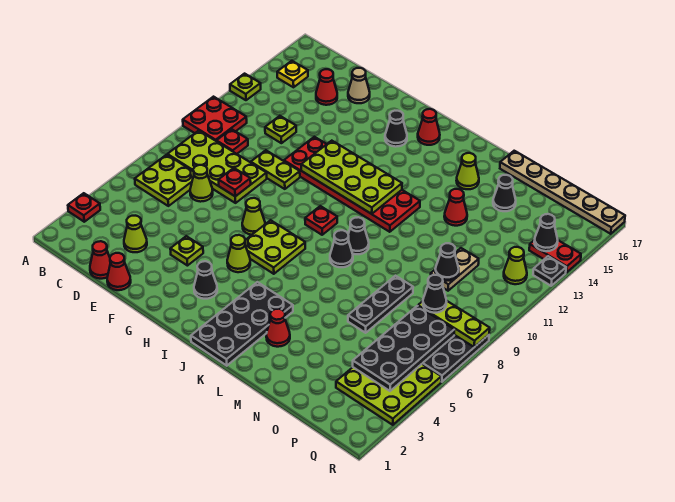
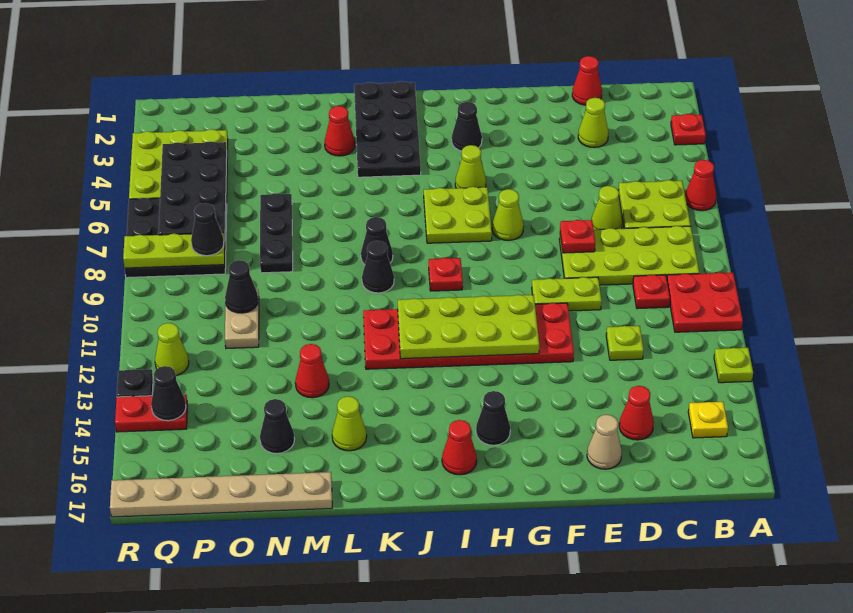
red 1x1 cone [107,253,131,290] -> red 1x1 cone moved to [685,160,716,211]
lime 1x1 plate [170,236,203,266] -> none

